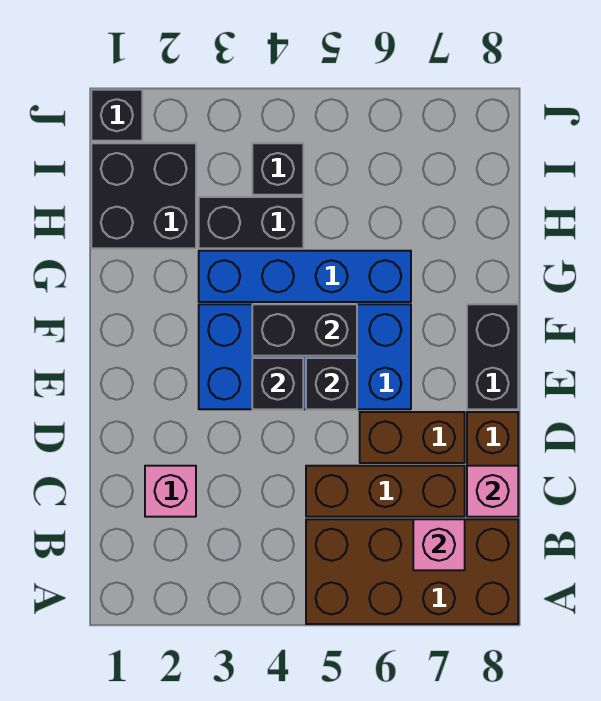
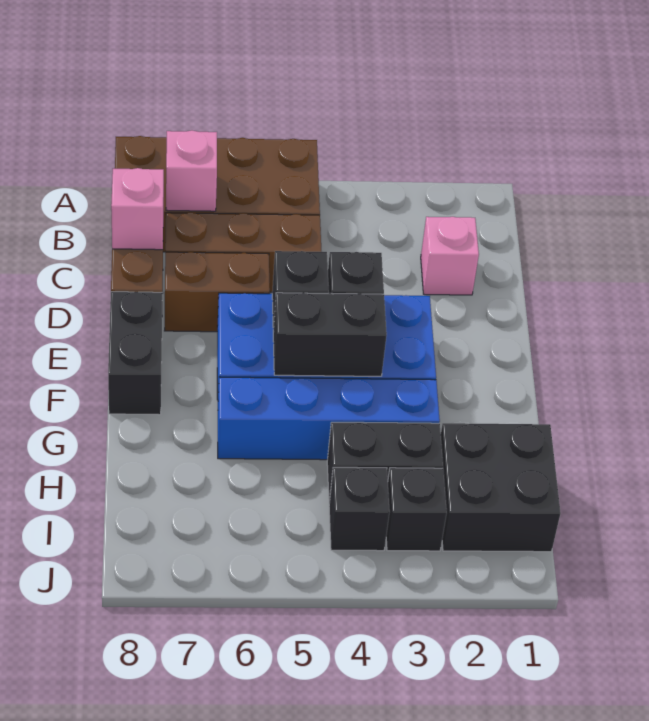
black 1x1 brick [91,90,142,141] -> black 1x1 brick moved to [386,468,447,551]

